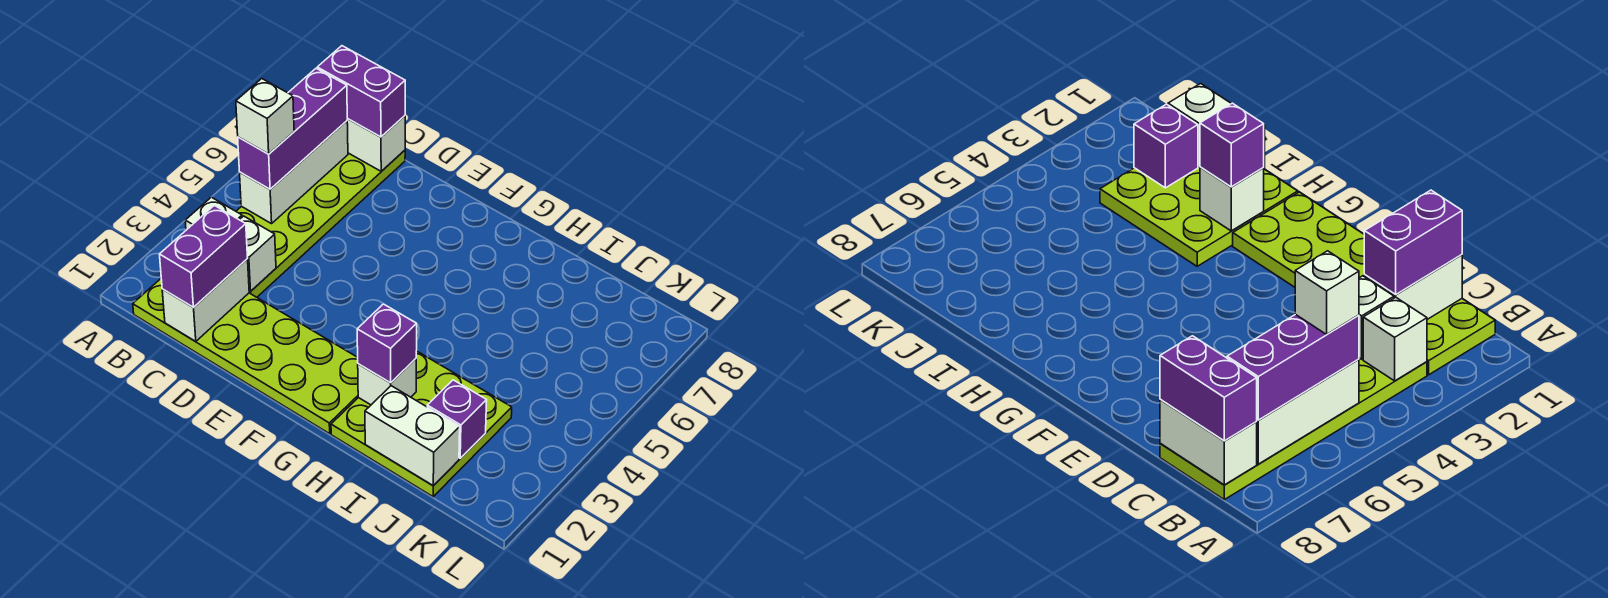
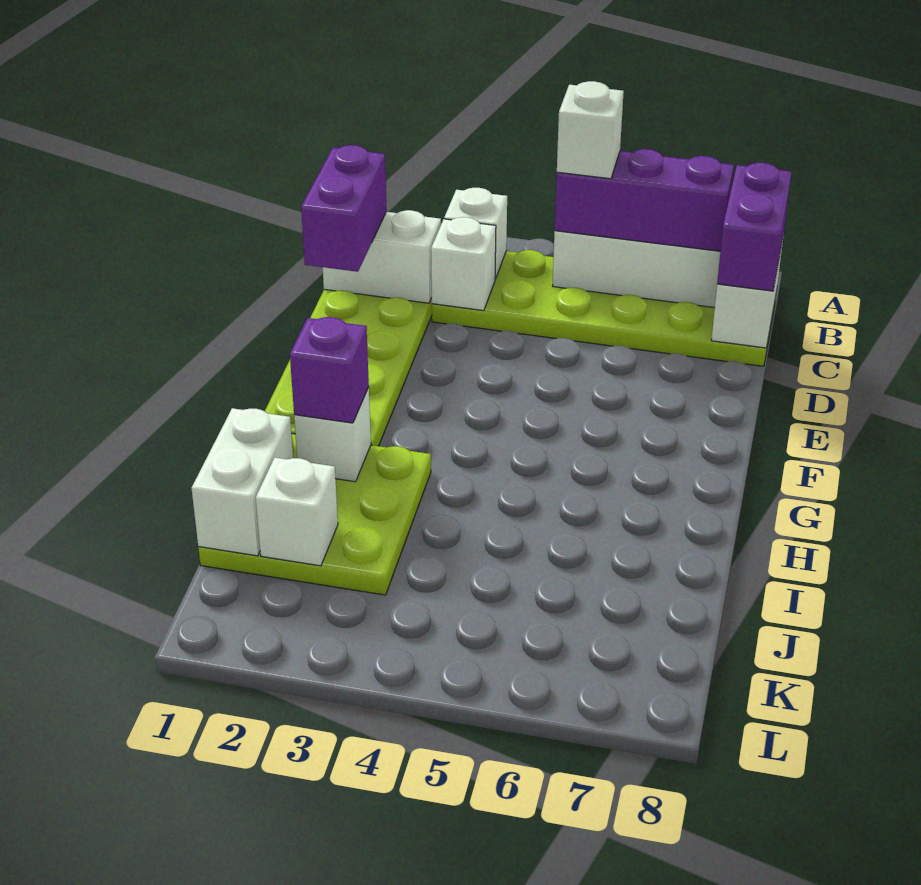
purple 1x2 brick [160,205,248,308] -> purple 1x2 brick turned to [301,145,387,272]
purple 1x1 brick [427,380,487,458] -> white 1x1 brick [256,458,338,566]

